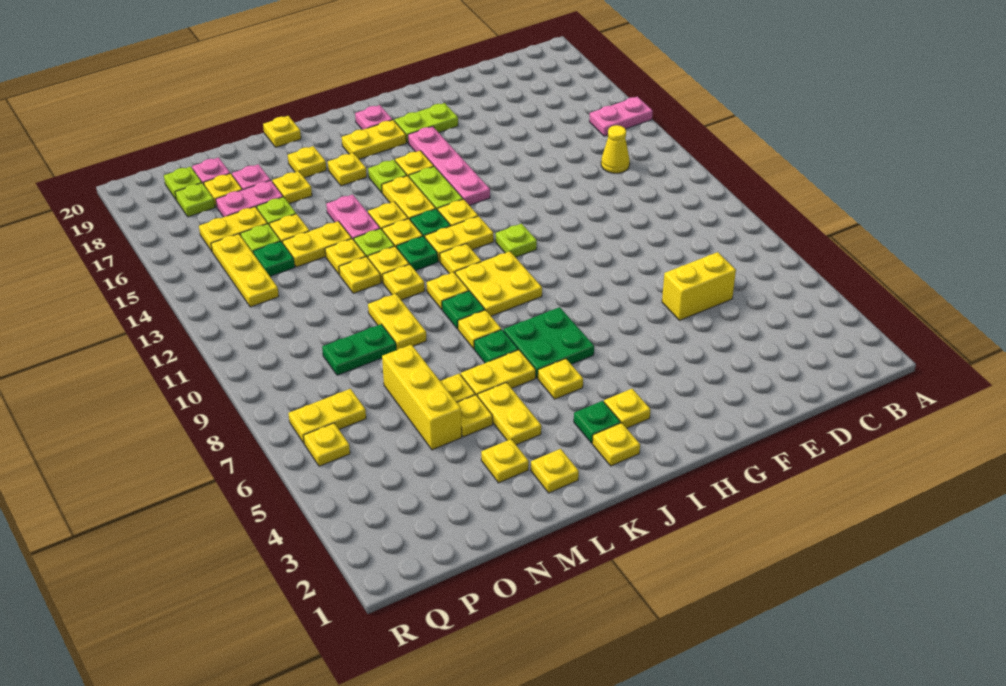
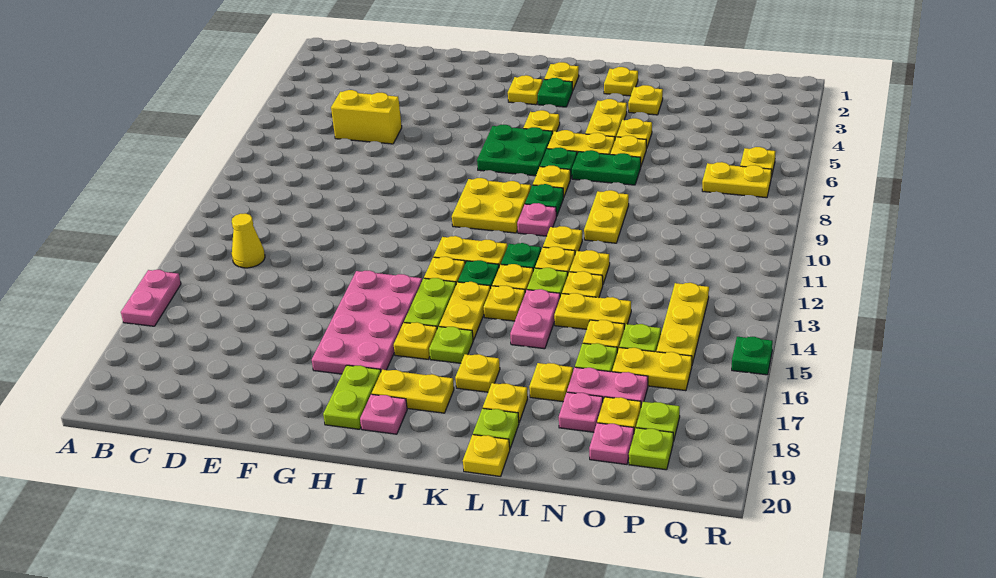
pink 1x2 plate [589,97,653,136] -> pink 1x2 plate turned to [121,270,181,326]
lime 1x2 plate [394,103,458,143] -> lime 1x2 plate turned to [323,365,381,429]
lime 1x1 plate [496,223,537,257] -> lime 1x1 plate moved to [473,408,519,448]
pink 1x4 plate [408,126,490,205] -> pink 2x4 plate [312,270,422,374]
yellow 1x1 plate [440,244,481,274] -> none
yellow 1x1 plate [427,272,469,309] -> pink 1x1 plate [517,203,557,236]
yellow 1x3 brick [382,345,462,450] -> none
green 1x2 plate [322,324,396,375] -> green 1x2 plate moved to [572,150,641,185]
green 1x1 plate [253,241,295,276] -> green 1x1 plate moved to [732,337,773,375]

